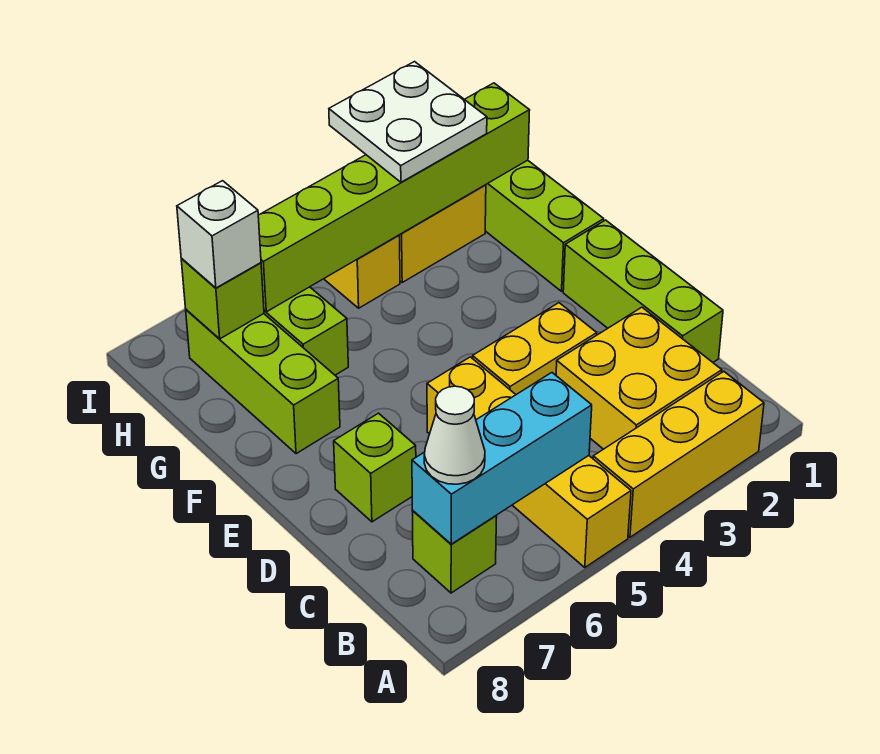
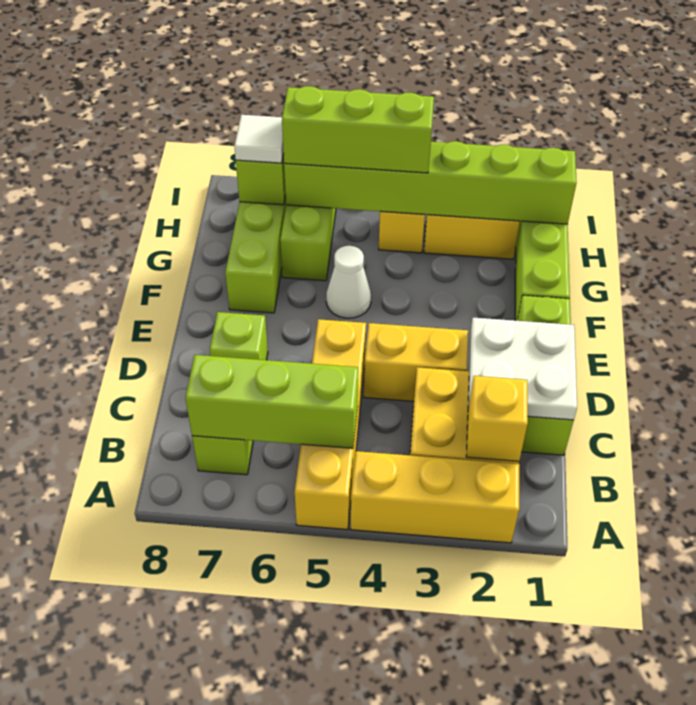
none -> yellow 1x1 brick [466,376,528,461]
cyan 1x3 brick [412,373,592,544] -> lime 1x3 brick [185,355,358,448]
white 1x1 cone [424,386,485,484] -> white 1x1 cone moved to [326,246,371,318]
white 2x2 plate [329,62,487,182] -> white 2x2 plate moved to [468,318,577,420]
none -> lime 1x3 brick [282,86,434,173]
white 1x1 brick [177,181,261,288] -> white 1x1 tile [234,115,284,163]

